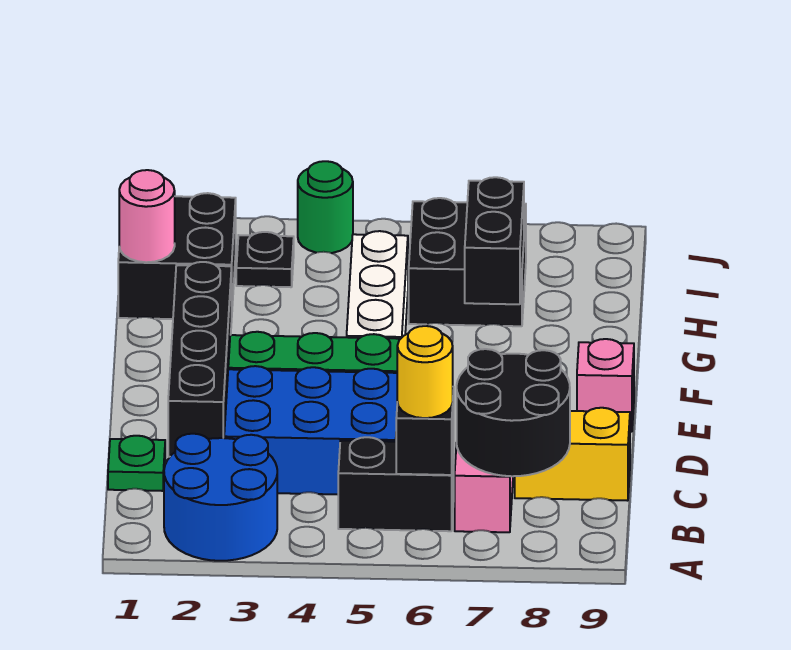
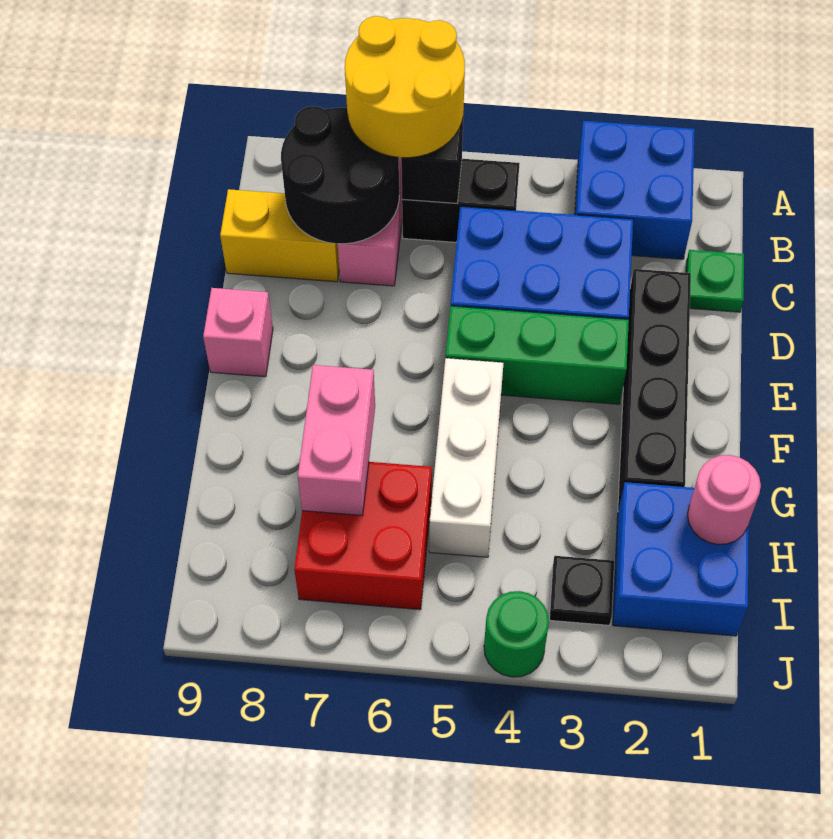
blue 2x2 round brick [164,434,277,561] -> blue 2x2 brick [575,121,695,259]
yellow 1x1 round brick [397,326,453,418] -> yellow 2x2 round brick [345,16,465,158]
black 1x2 brick [465,177,524,304] -> pink 1x2 brick [298,365,375,516]
black 2x2 brick [118,193,236,319] -> blue 2x2 brick [613,482,749,636]
black 2x2 brick [409,198,526,326] -> red 2x2 brick [294,462,432,610]

